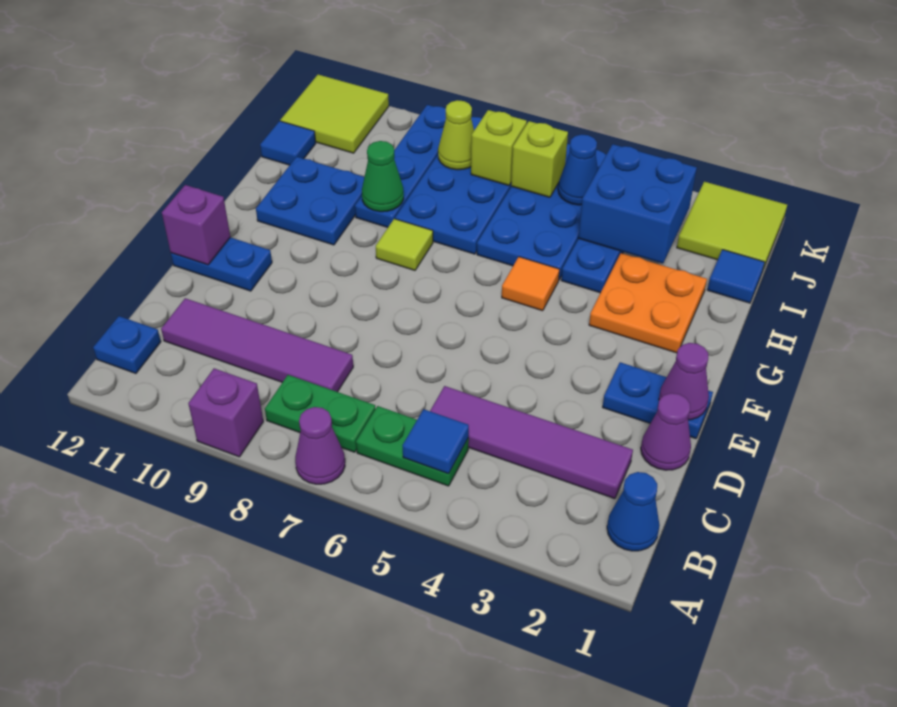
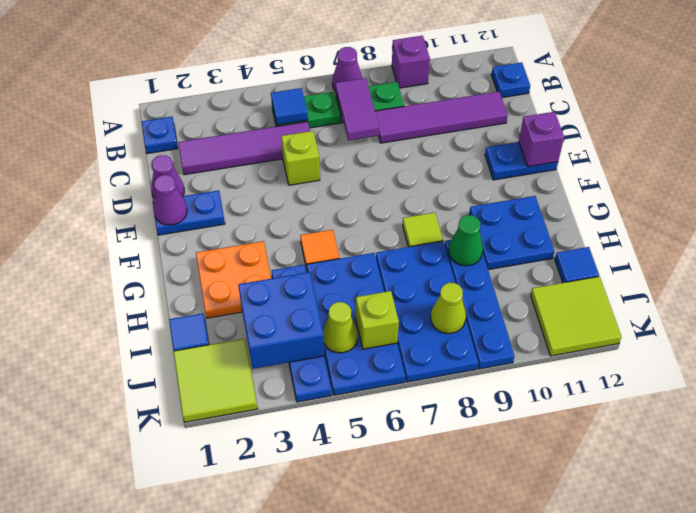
blue 1x1 cone [607,472,660,551] -> blue 1x1 plate [141,117,178,154]
none -> purple 1x2 tile [336,78,379,140]
blue 1x1 cone [558,134,598,205] -> lime 1x1 cone [323,302,358,353]
lime 1x1 brick [471,110,527,185] -> lime 1x1 brick moved to [281,131,320,185]

